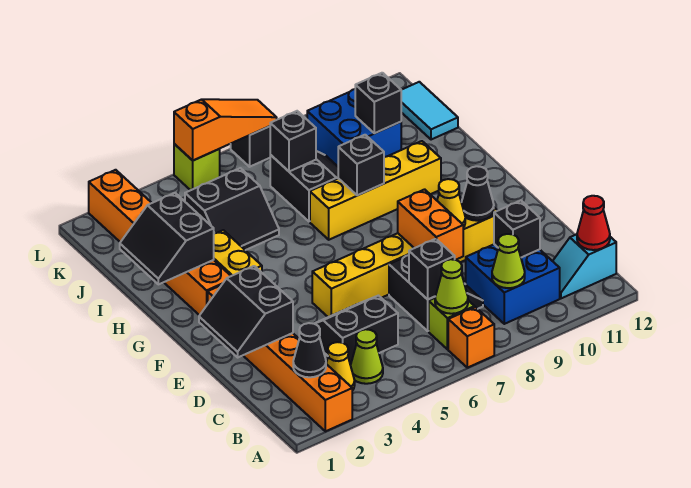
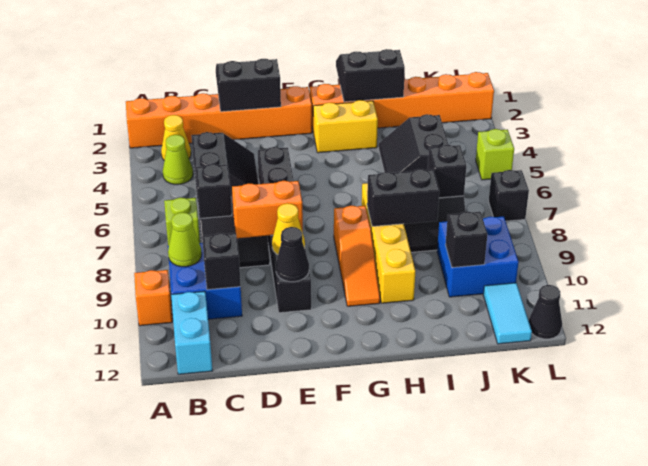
orange 1x1 brick [448,307,494,368] -> orange 1x1 brick moved to [134,270,172,326]
black 1x1 cone [293,323,326,377] -> black 1x1 cone moved to [529,285,562,339]
lime 1x1 cone [435,259,468,314] -> none
cyan 1x2 slope [553,234,616,298] -> cyan 1x2 brick [171,291,212,374]
red 1x1 cone [577,196,610,250] -> none
yellow 1x6 brick [312,208,498,317] -> black 1x6 brick [258,147,311,313]
black 1x1 brick [338,135,384,195] -> black 1x2 brick [367,169,439,226]
cyan 1x2 tile [401,82,458,140] -> cyan 1x2 tile turned to [483,283,532,344]
orange 1x3 slope [174,99,277,160] -> orange 1x3 slope moved to [334,206,380,306]

